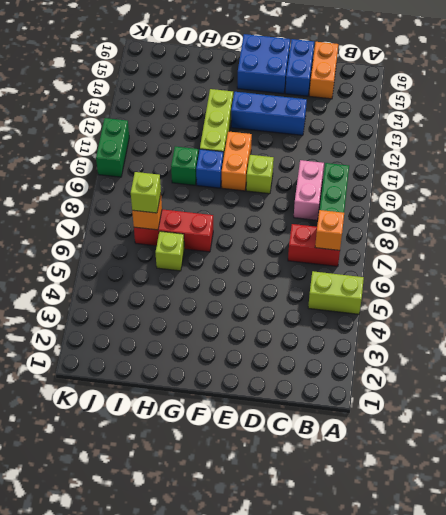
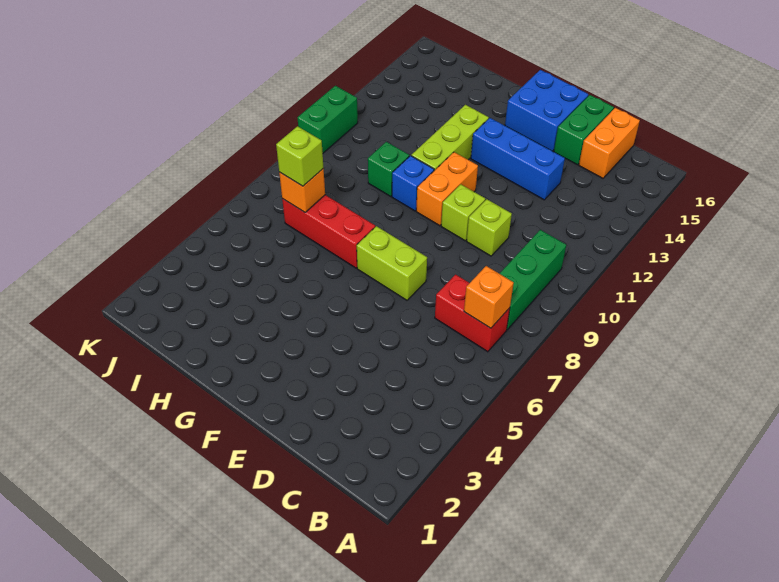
lime 1x2 brick [308,271,364,314] -> lime 1x2 brick moved to [357,226,427,300]
pink 1x2 brick [294,160,324,220] -> none
blue 1x2 brick [285,39,314,96] -> green 1x2 brick [554,95,614,165]
lime 1x1 brick [156,231,184,271] -> lime 1x1 brick moved to [467,199,512,256]

